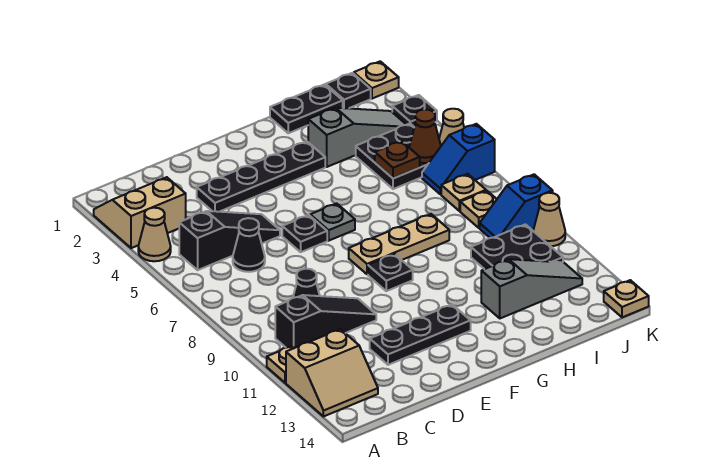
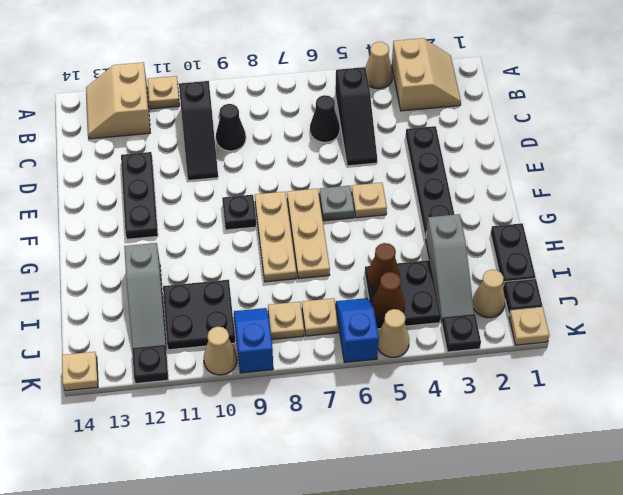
black 1x1 plate [282,215,327,252] -> black 1x1 plate moved to [132,345,169,384]
none -> tan 1x1 plate [352,183,387,218]
none -> tan 1x3 plate [287,189,330,279]
brown 1x1 plate [375,141,420,178] -> brown 1x1 cone [367,243,400,290]
none -> tan 1x1 cone [473,270,505,318]

